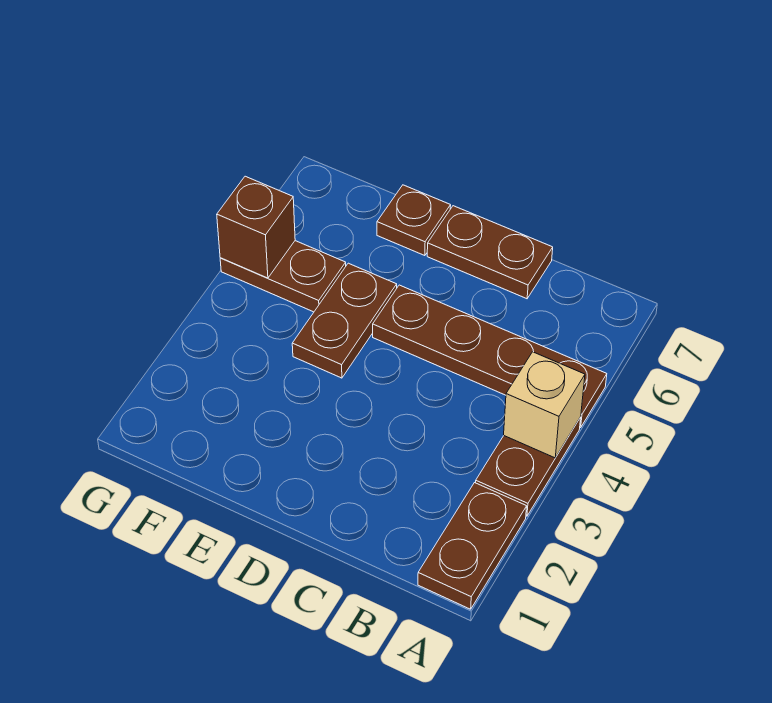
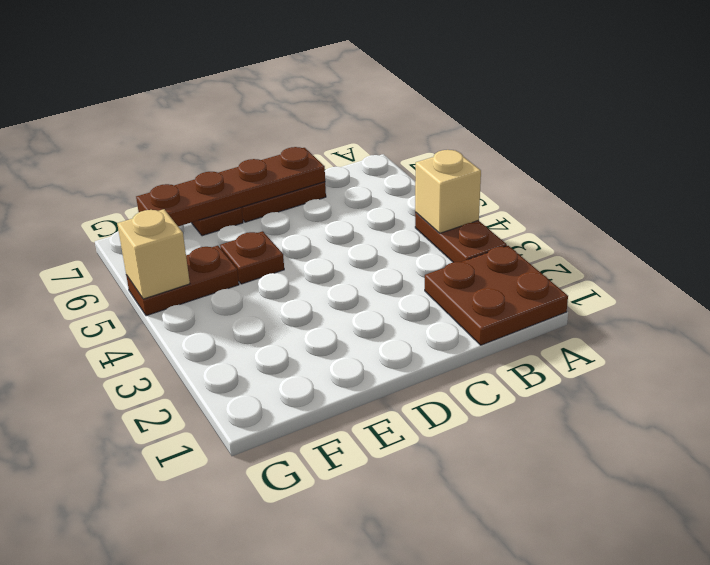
brown 1x2 plate [418,483,527,609] -> brown 2x2 plate [425,246,568,345]
brown 1x4 plate [373,285,607,428] -> brown 1x4 plate moved to [136,147,325,226]
brown 1x2 plate [292,263,397,378] -> brown 1x1 plate [220,231,284,284]
brown 1x1 brick [217,176,295,278] -> tan 1x1 brick [117,209,190,299]

